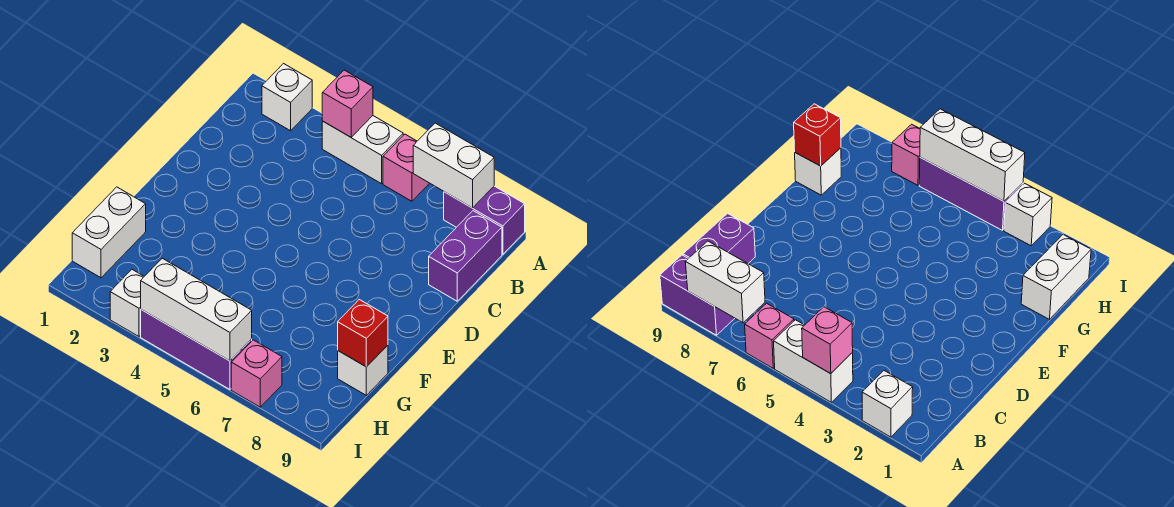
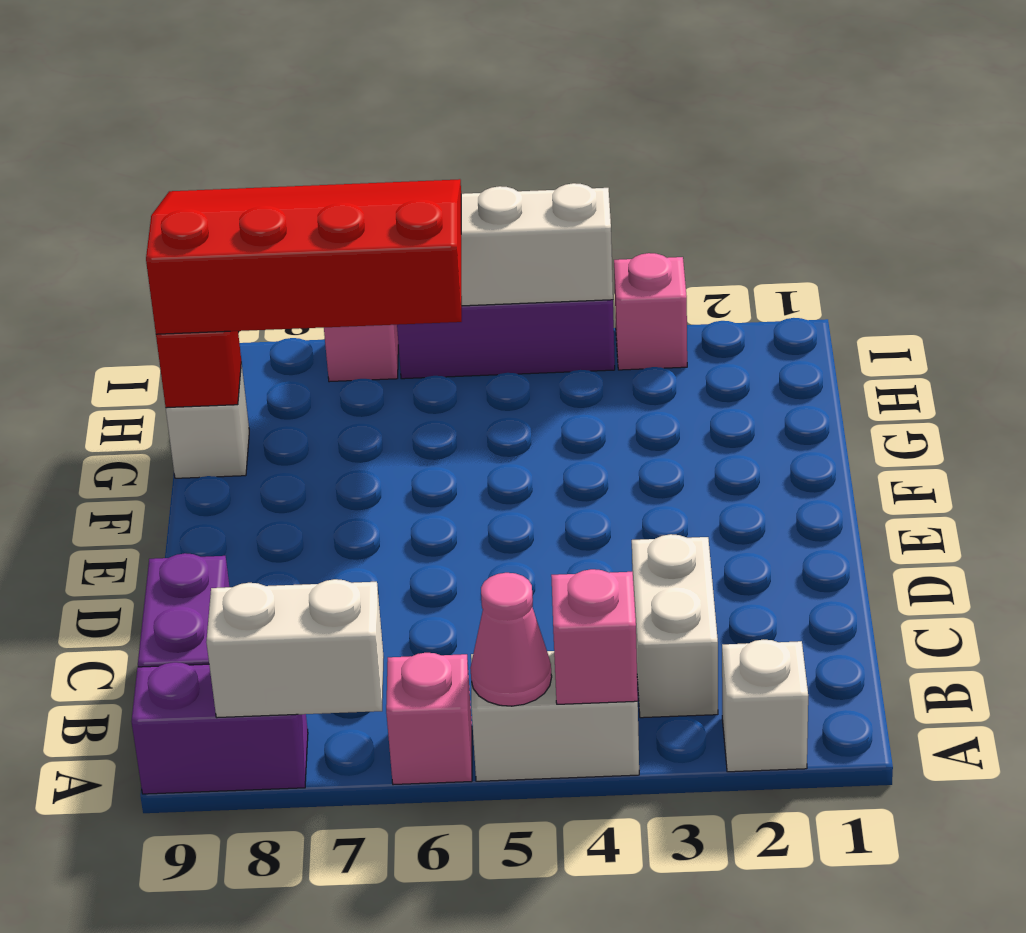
none -> pink 1x1 cone [470,573,552,706]
white 1x2 brick [72,187,146,278] -> white 1x2 brick moved to [632,534,718,718]
none -> red 3x4 slope [146,179,462,334]
white 1x1 brick [110,270,144,336] -> pink 1x1 brick [614,253,687,370]

